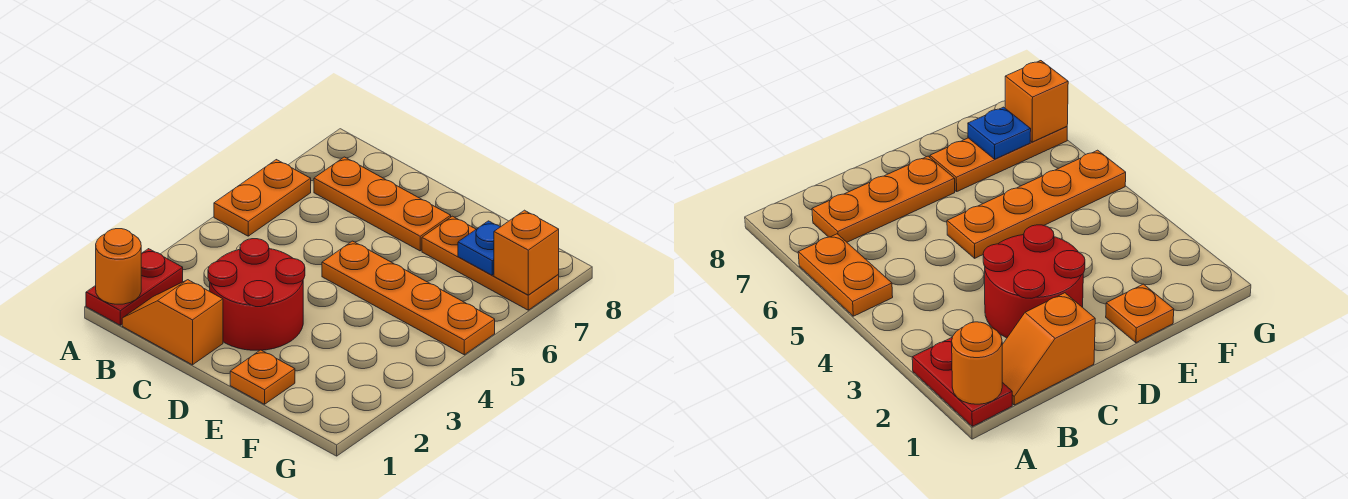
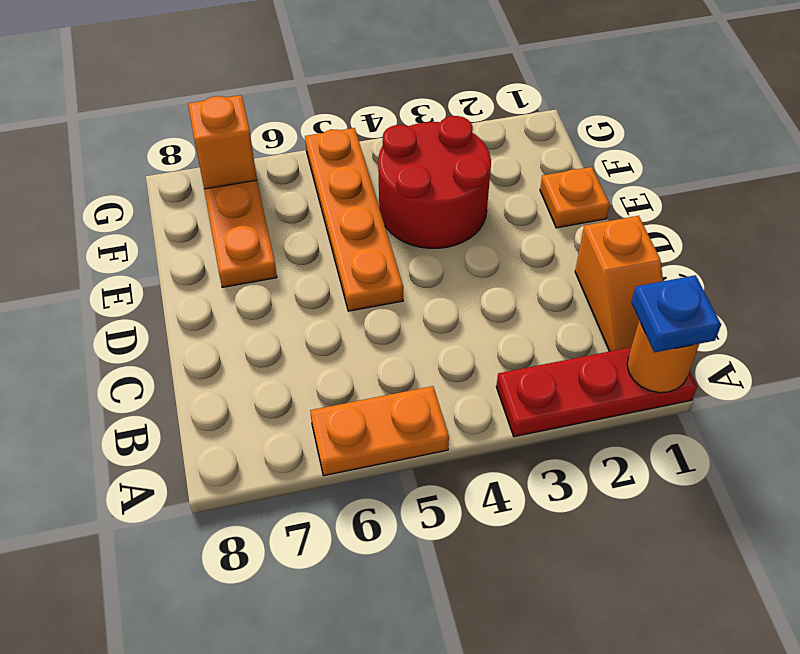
red 1x2 plate [86,249,183,325] -> red 1x3 plate [496,347,697,437]
orange 1x3 plate [314,157,451,251] -> none
red 2x2 round brick [208,239,305,350] -> red 2x2 round brick moved to [378,116,491,248]
blue 1x1 plate [458,221,500,275] -> blue 1x1 plate moved to [631,275,721,352]

